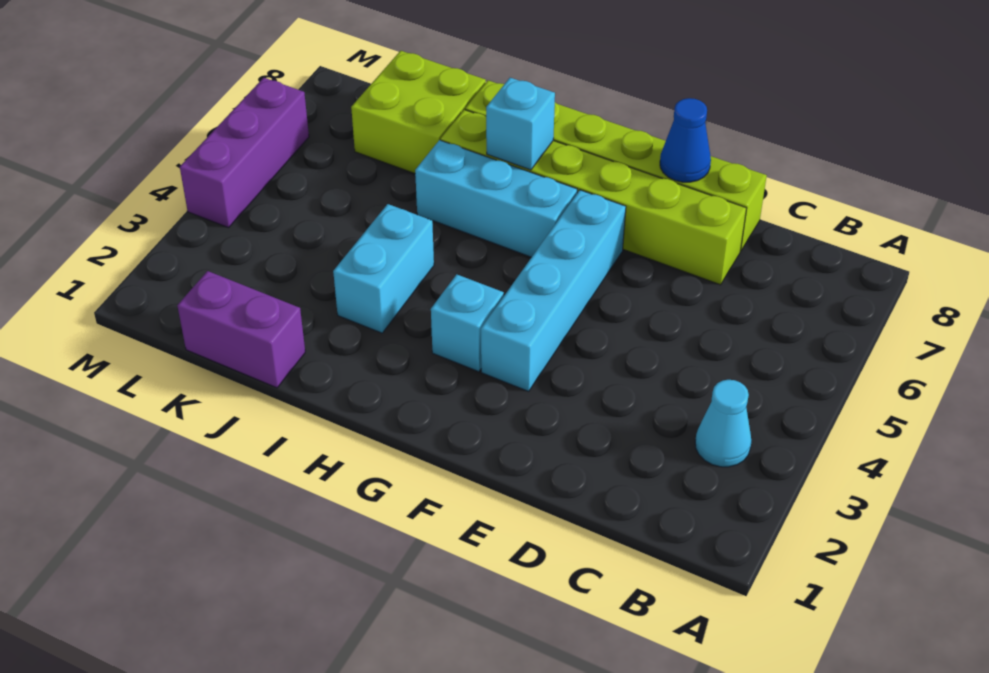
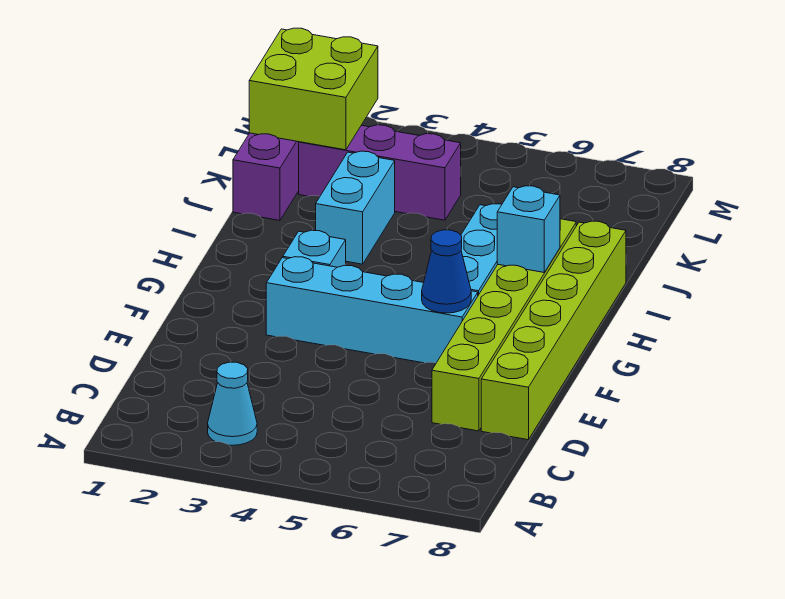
blue 1x1 cone [660,98,711,182] -> blue 1x1 cone moved to [422,230,471,313]
cyan 1x2 brick [333,204,434,333] -> cyan 1x2 brick turned to [316,151,395,264]
lime 2x2 brick [351,51,486,174] -> lime 2x2 brick moved to [249,28,378,150]
purple 1x3 brick [180,78,309,228] -> purple 1x3 brick moved to [299,125,461,220]

